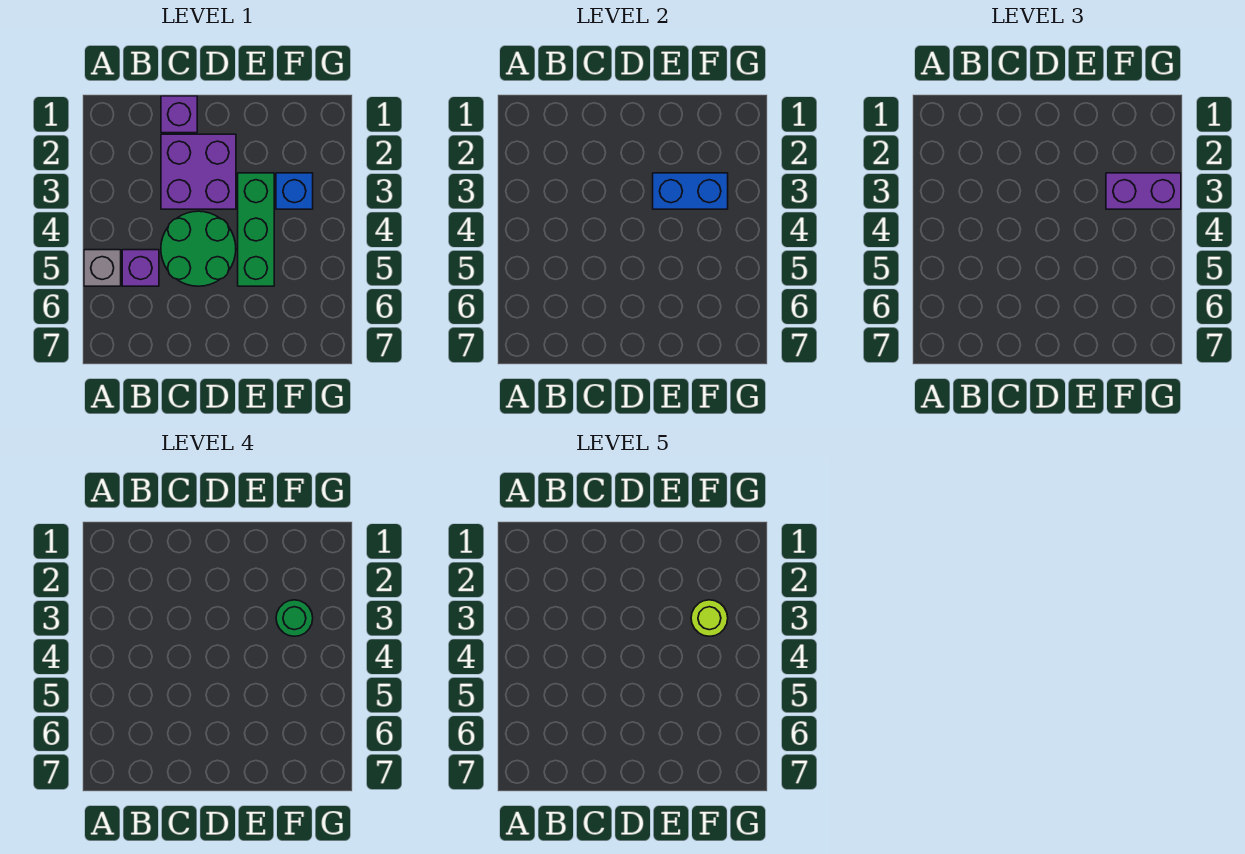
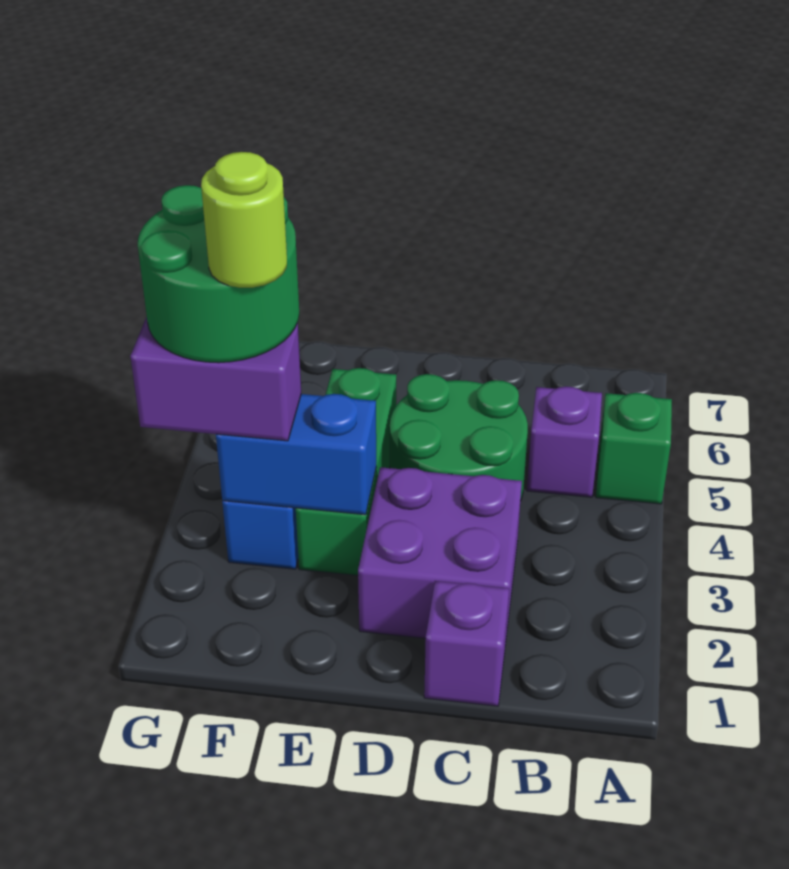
grey 1x1 brick [84,250,121,286] -> green 1x1 brick [596,393,672,504]
green 1x1 round brick [276,600,313,636] -> green 2x2 round brick [138,185,299,363]

